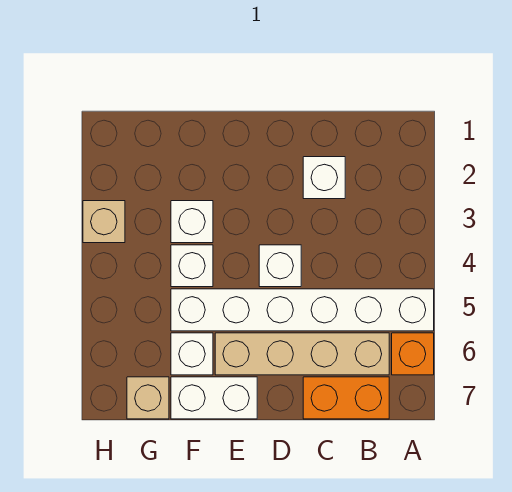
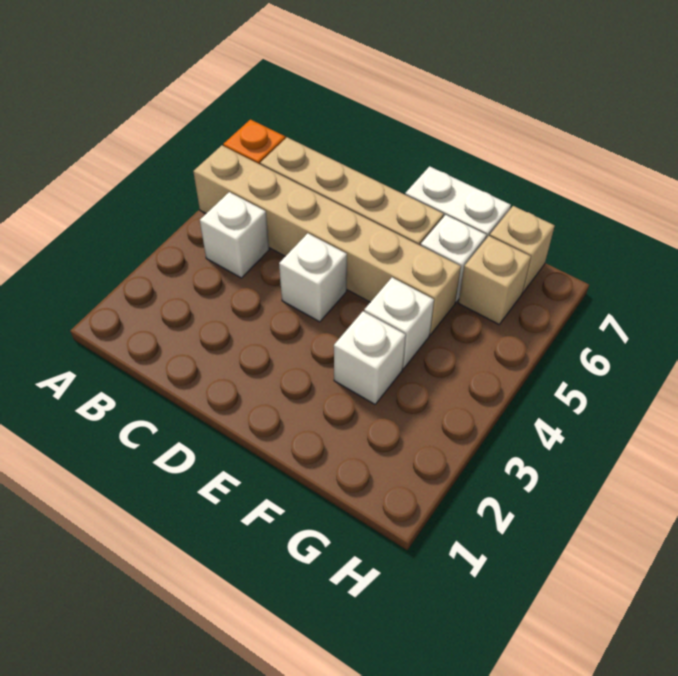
white 1x6 brick [171,289,434,331] -> tan 1x6 brick [193,145,461,335]
orange 1x2 brick [303,377,389,419] -> none
white 1x1 brick [303,157,345,199] -> white 1x1 brick moved to [200,192,269,278]
tan 1x1 brick [83,201,125,243] -> tan 1x1 brick moved to [459,236,531,324]

